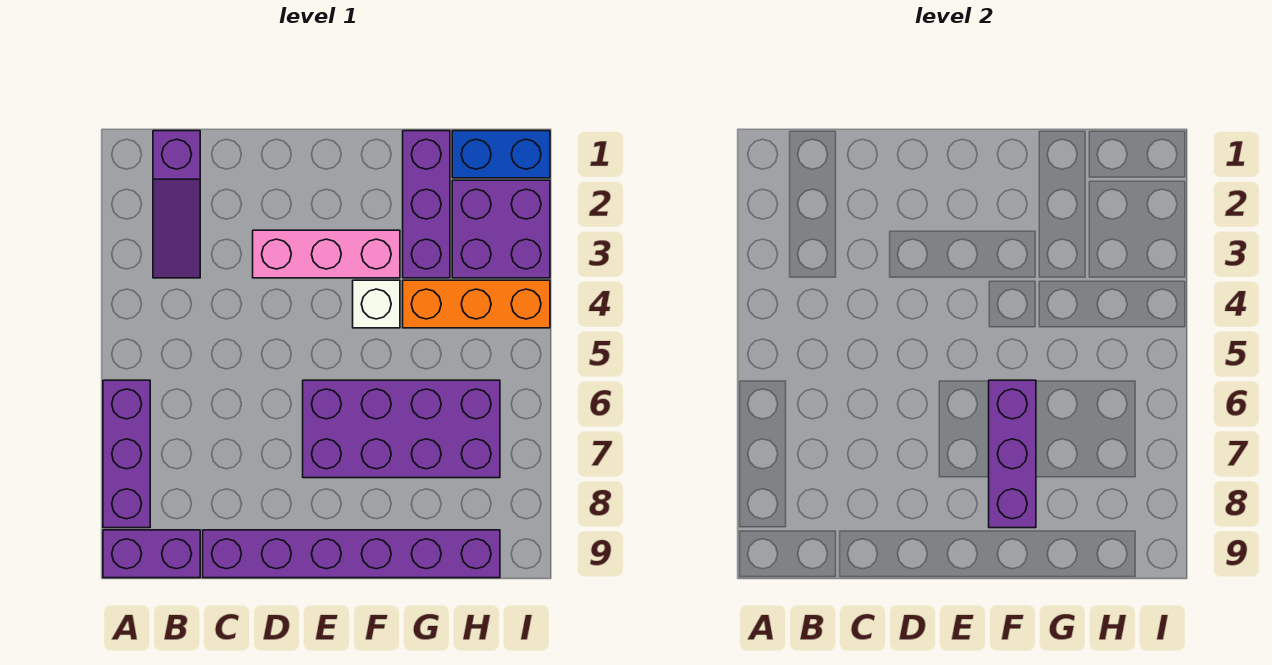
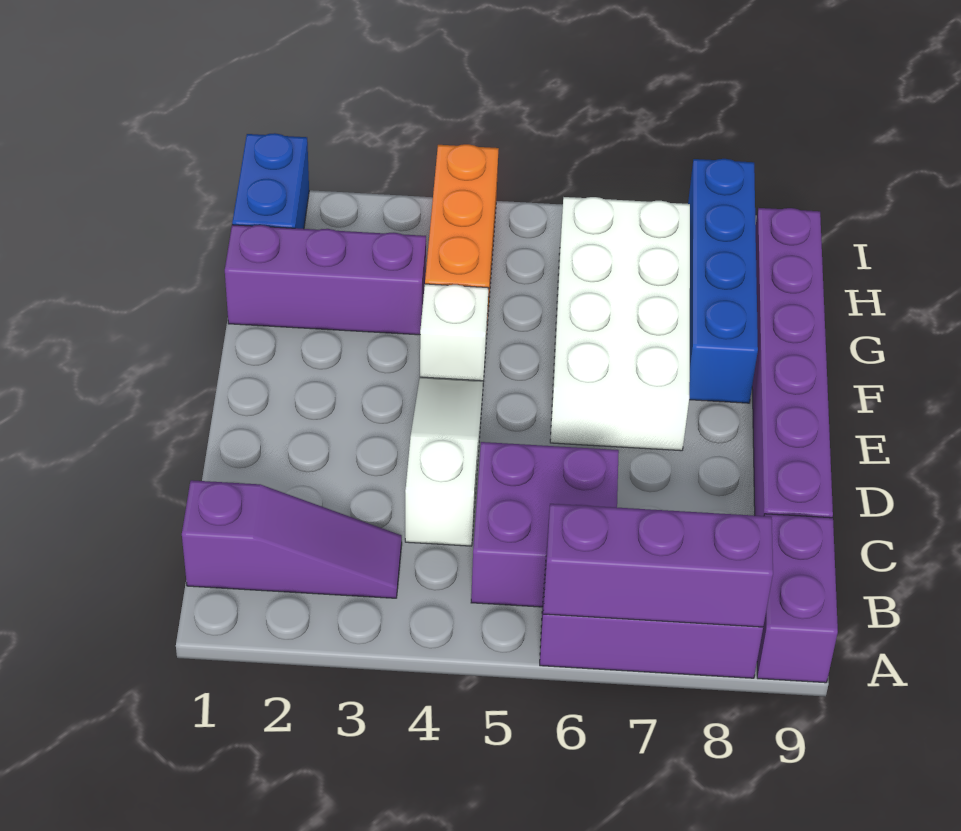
none -> white 1x3 slope [405,377,483,546]
pink 1x3 brick [253,230,400,278] -> none
purple 2x4 brick [303,380,500,478] -> white 2x4 brick [550,197,690,451]
purple 1x3 brick [989,380,1036,528] -> purple 1x3 brick moved to [543,504,773,627]
none -> blue 1x4 brick [688,159,758,403]
purple 2x2 brick [452,180,550,278] -> purple 2x2 brick moved to [471,442,619,607]

